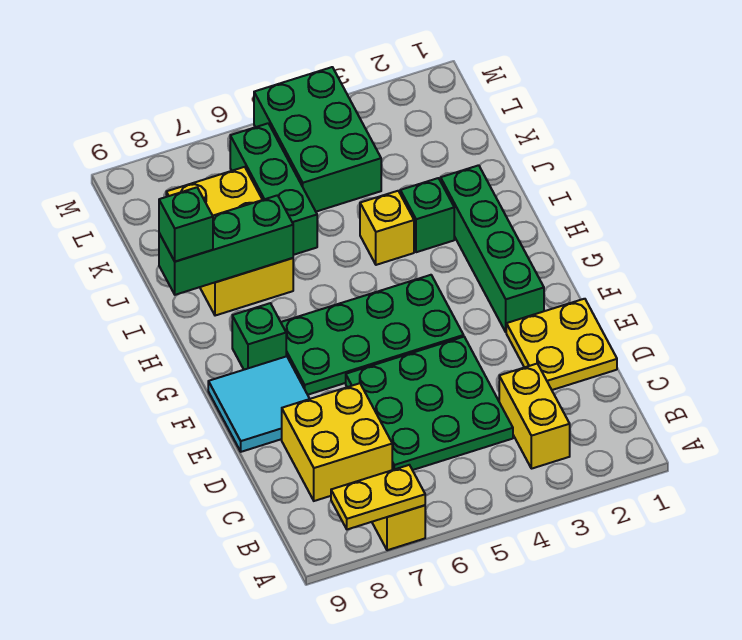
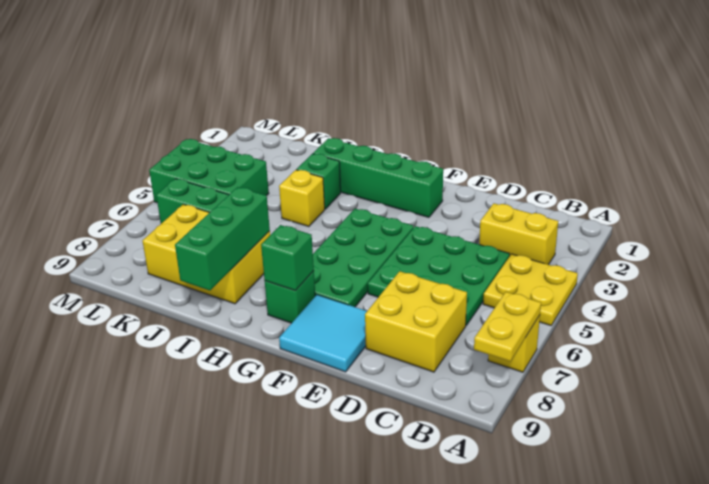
yellow 2x2 plate [506,299,617,390] -> yellow 2x2 plate moved to [483,254,578,326]
green 1x1 brick [159,187,213,262] -> green 1x1 brick moved to [261,225,314,291]

